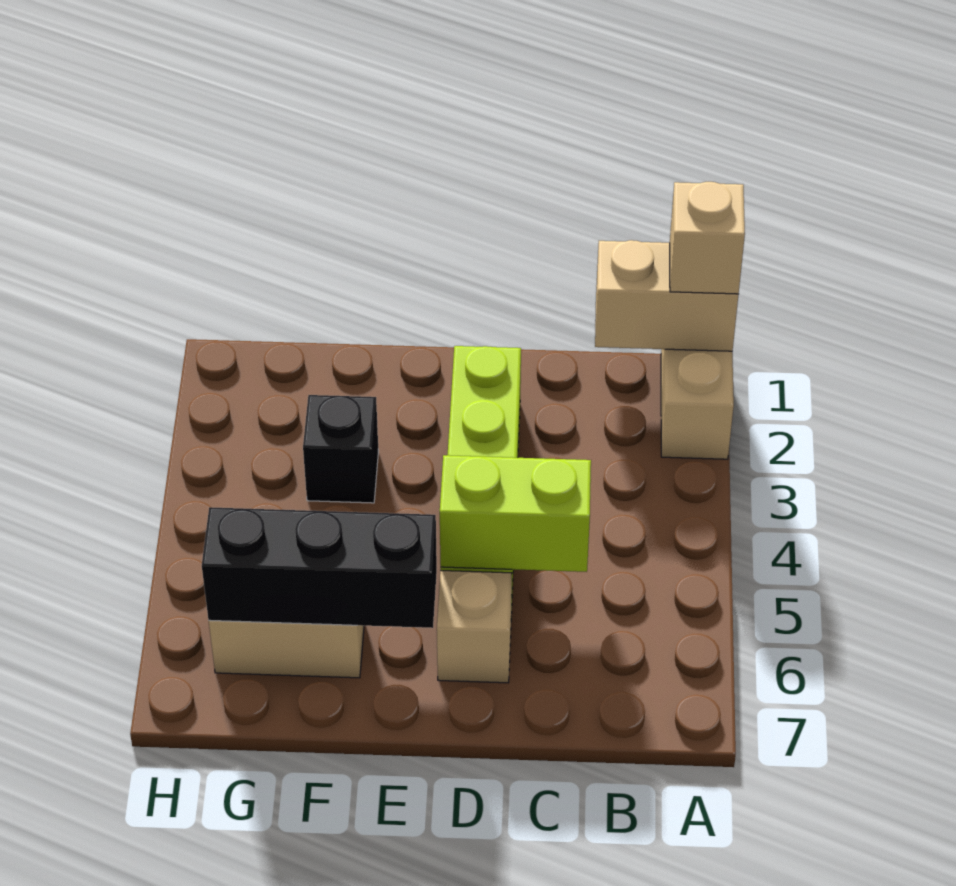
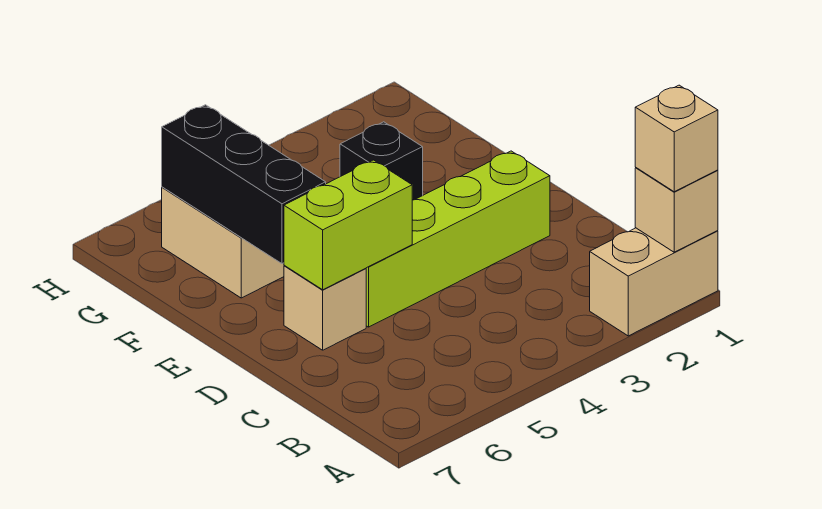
tan 1x2 brick [595,240,738,351] -> tan 1x1 brick [635,168,718,252]
lime 1x2 brick [440,455,591,572] -> lime 1x2 brick turned to [284,160,412,290]

